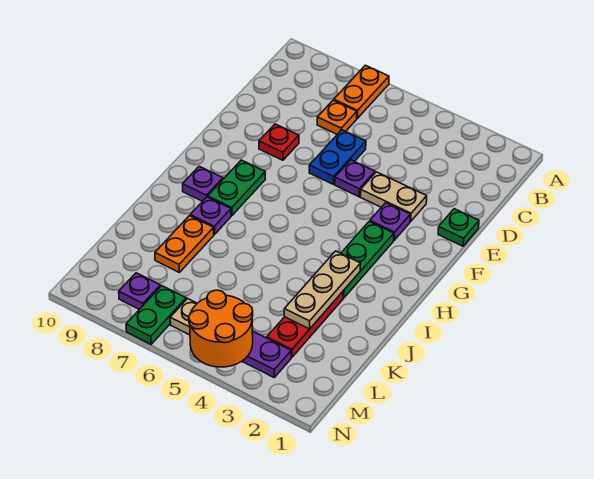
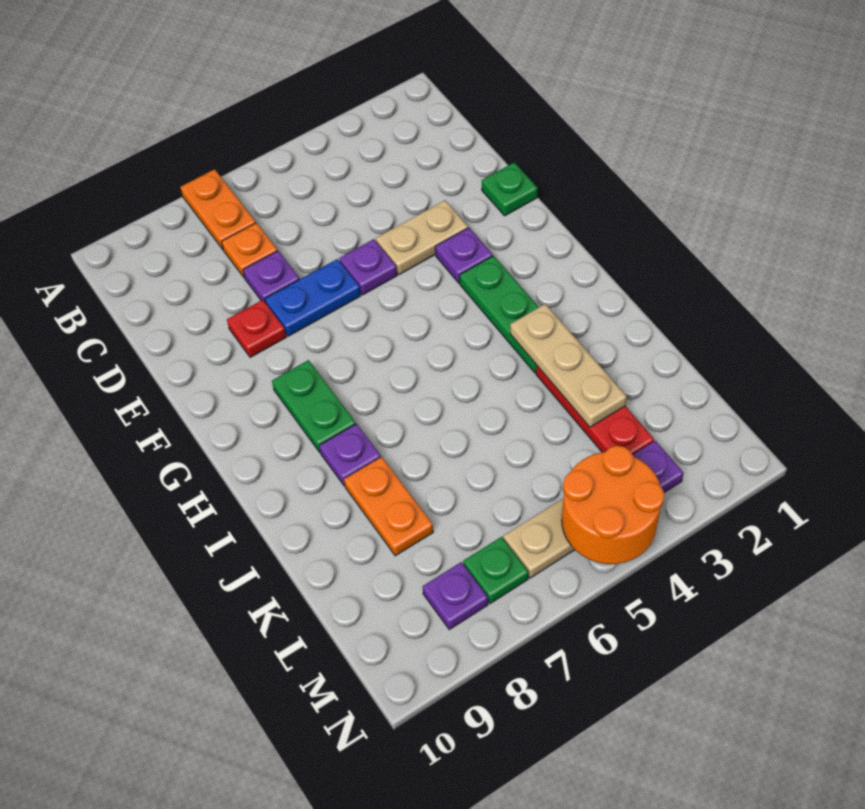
blue 1x2 plate [309,130,366,184] -> blue 1x2 plate turned to [265,259,361,336]
purple 1x1 plate [183,166,223,201] -> purple 1x1 plate moved to [243,251,300,303]
green 1x2 plate [126,286,186,344] -> green 1x1 plate [463,537,528,604]

